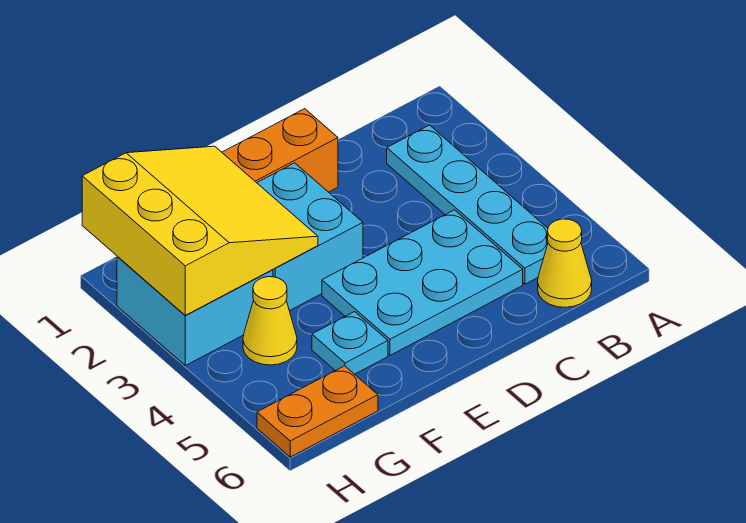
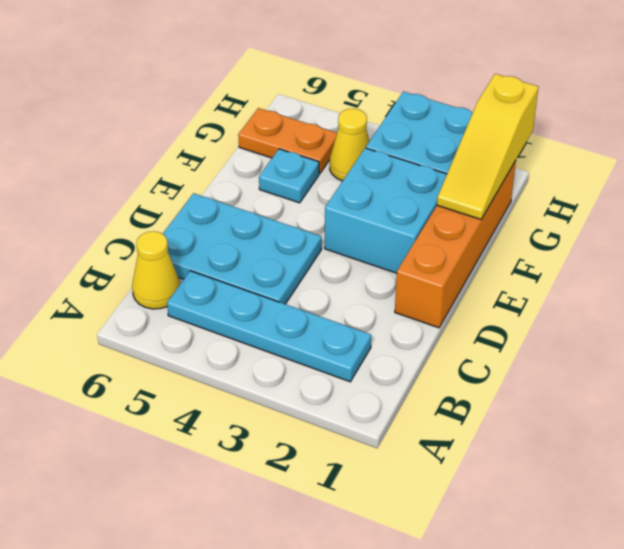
cyan 2x3 plate [322,210,523,355] -> cyan 2x3 plate turned to [163,193,322,304]
yellow 3x3 slope [82,146,318,315] -> yellow 1x3 slope [437,74,538,219]
orange 1x2 plate [257,366,378,457] -> orange 1x2 plate turned to [238,108,337,174]

